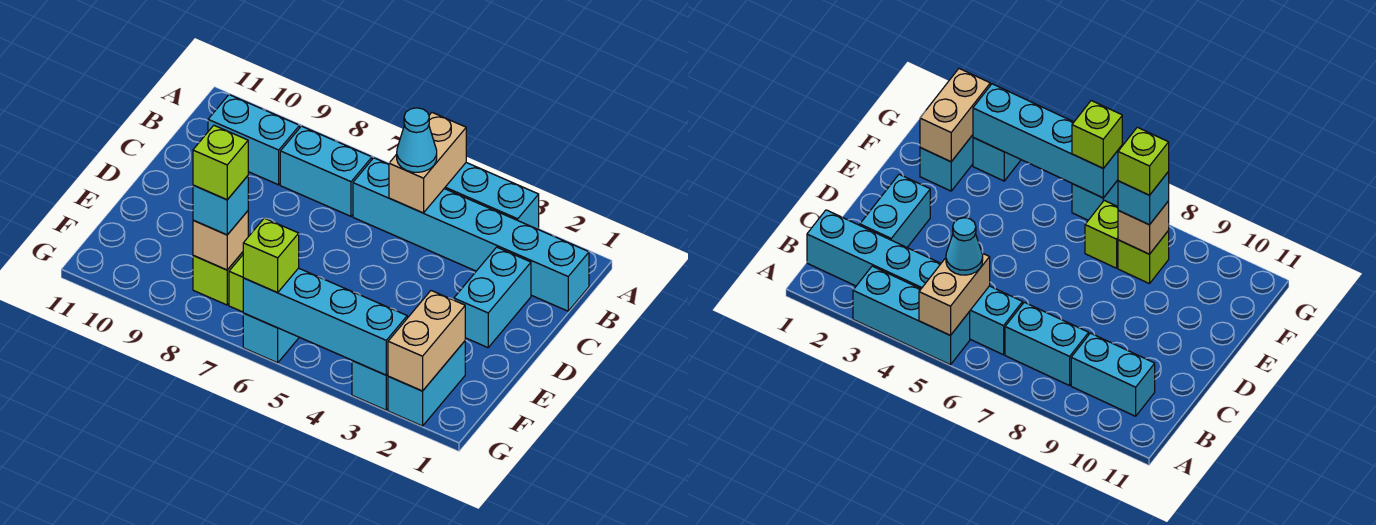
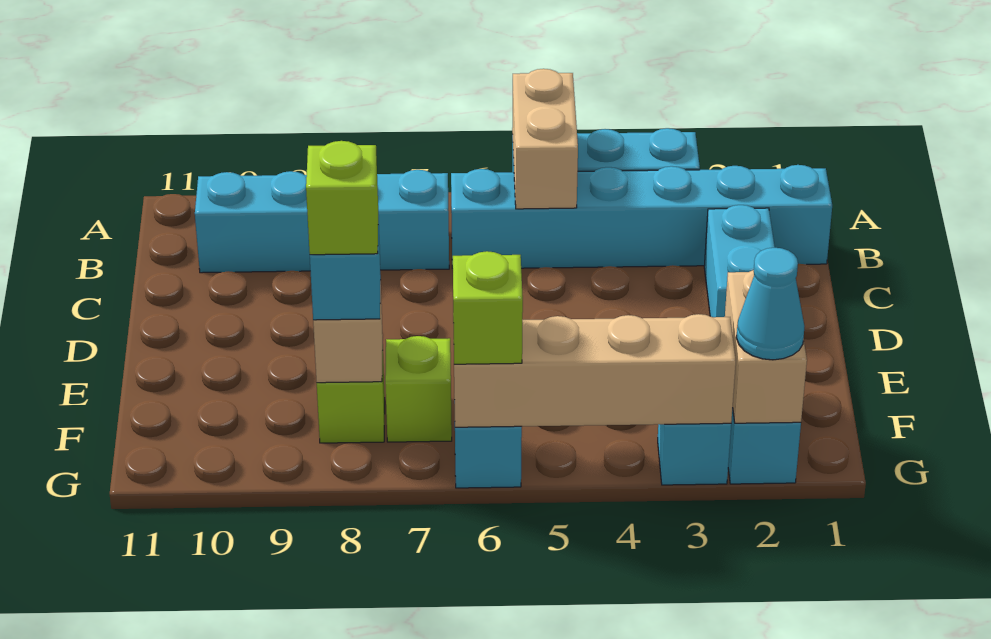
cyan 1x1 cone [397,108,437,172] -> cyan 1x1 cone moved to [736,248,805,360]
cyan 1x4 brick [243,268,407,375] -> tan 1x4 brick [454,314,736,427]

